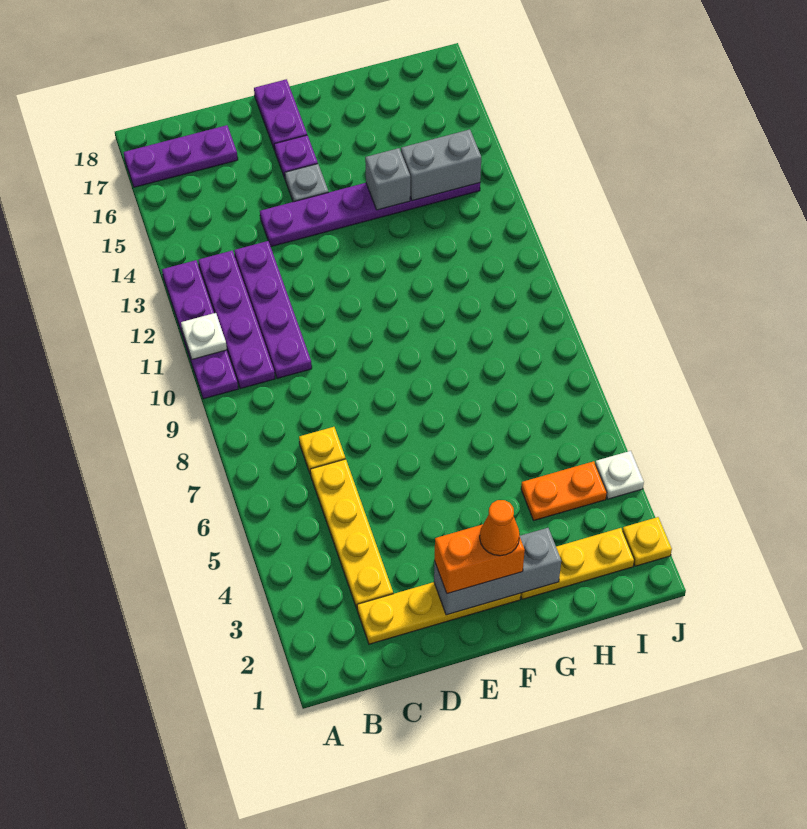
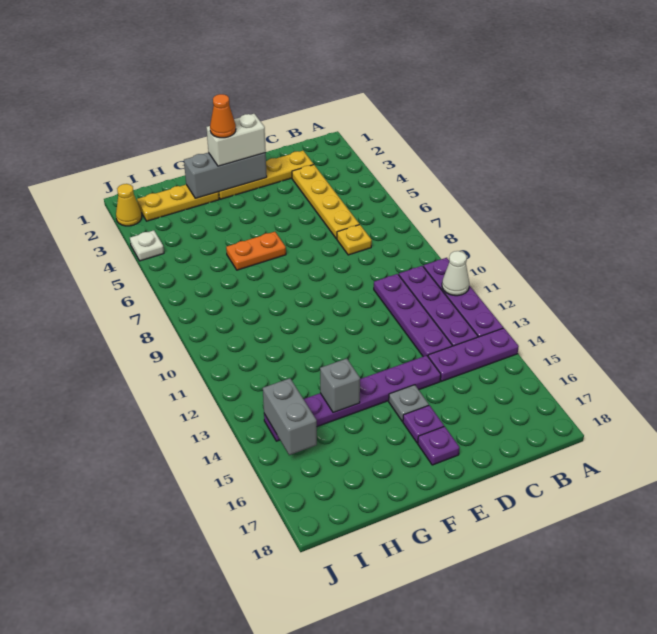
white 1x1 plate [181,313,227,359] -> white 1x1 cone [442,251,469,296]
purple 1x3 plate [124,125,238,187] -> purple 1x3 plate moved to [428,328,519,381]
orange 1x2 brick [434,524,525,594] -> white 1x2 brick [206,114,266,166]
purple 1x2 plate [254,79,307,150] -> purple 1x1 plate [418,427,460,465]
orange 1x2 plate [521,461,607,520] -> orange 1x2 plate moved to [226,232,286,270]
grey 1x2 brick [401,130,481,201] -> grey 1x2 brick turned to [263,378,317,455]
yellow 1x1 plate [622,517,672,566] -> yellow 1x1 cone [116,184,142,226]

